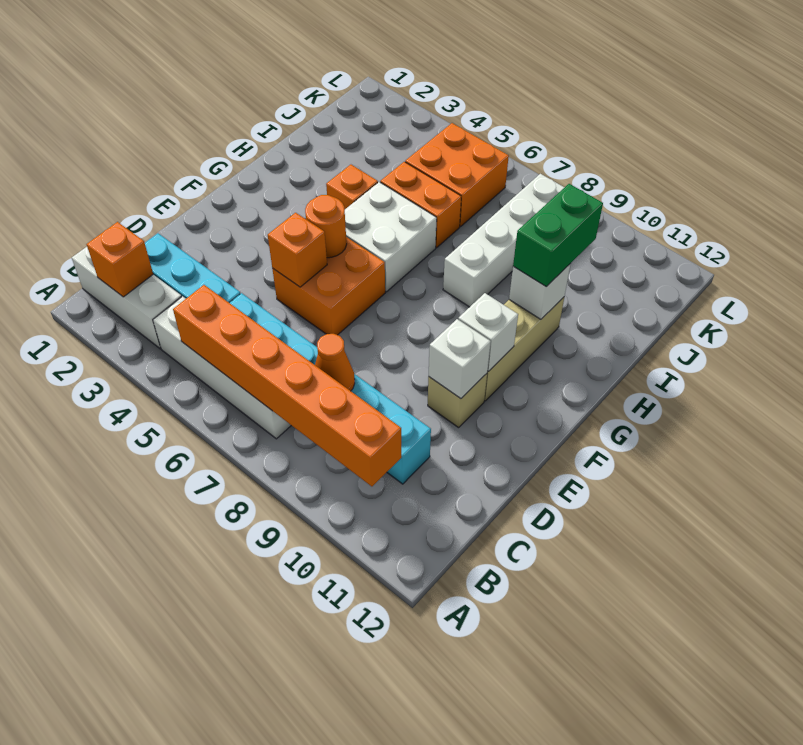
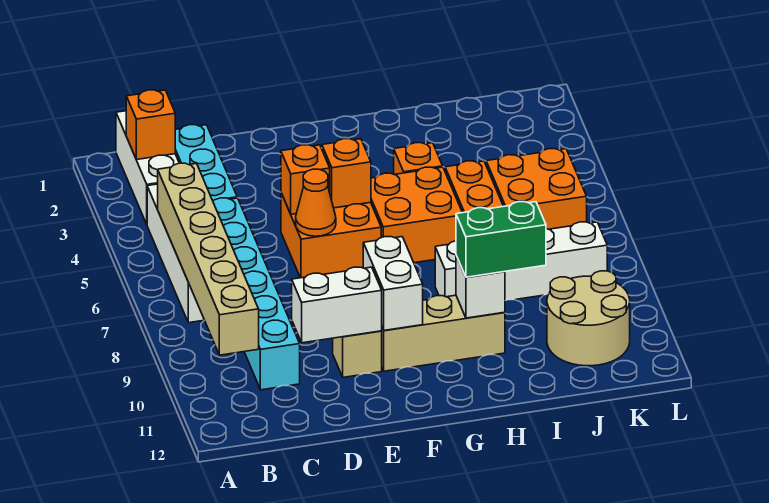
orange 1x6 brick [173,285,401,486] -> tan 1x6 brick [158,163,259,355]
orange 1x1 cone [315,334,355,391] -> orange 1x1 cone moved to [296,169,336,236]
white 1x1 brick [429,319,491,399] -> white 1x2 brick [292,267,382,343]
orange 1x1 round brick [305,195,347,258] -> orange 1x1 brick [322,139,371,208]
white 1x1 brick [458,293,518,371] -> white 1x2 brick [363,237,423,330]
white 2x2 brick [345,182,437,292] -> orange 2x2 brick [371,167,462,263]
none -> tan 2x2 round brick [547,271,630,366]

